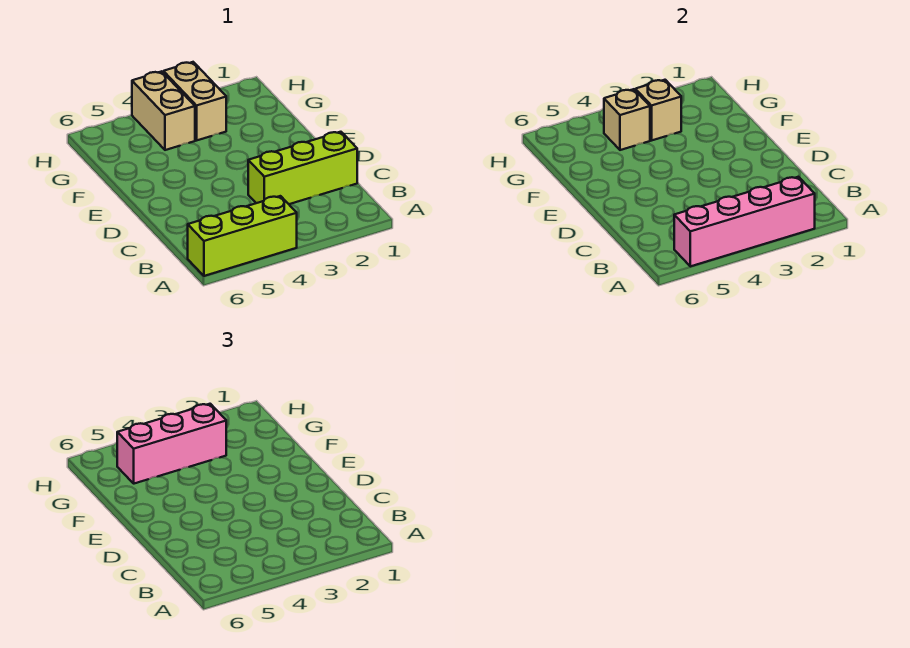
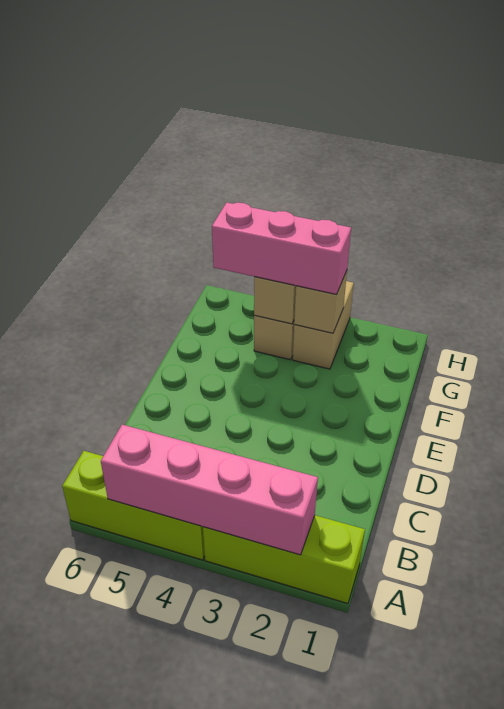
lime 1x3 brick [248,132,357,204] -> lime 1x3 brick moved to [203,515,365,604]

